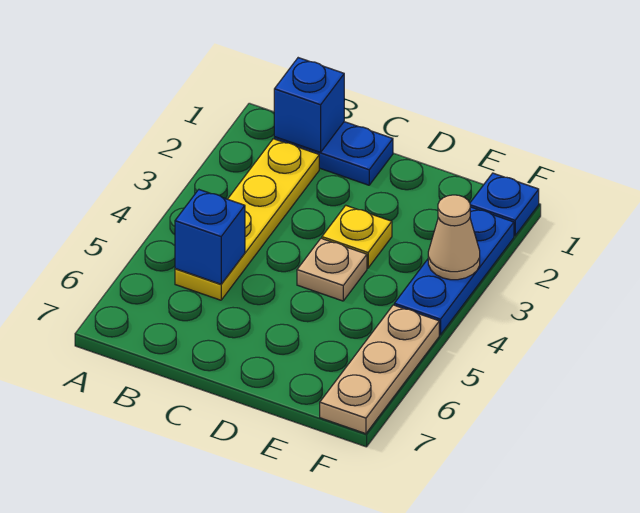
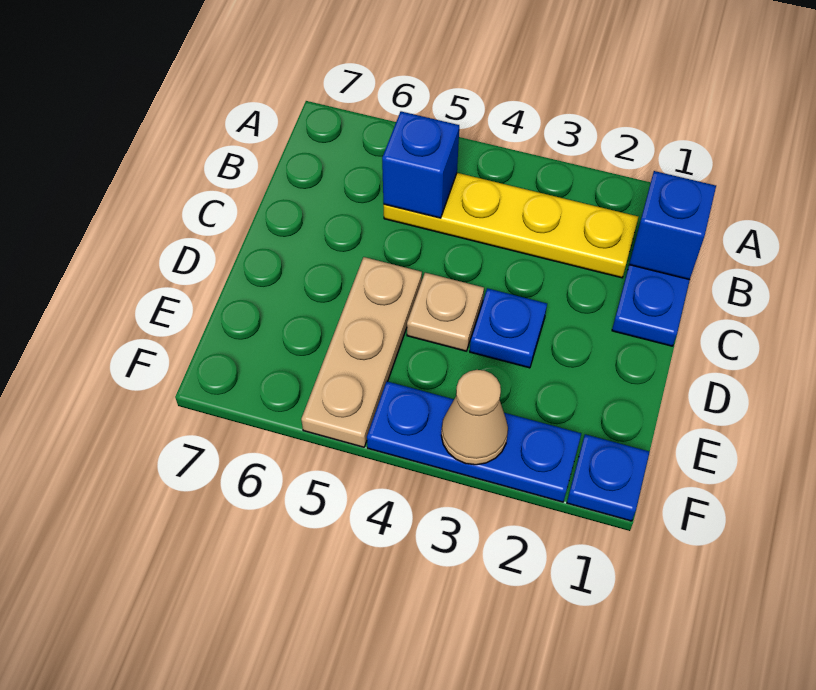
yellow 1x1 plate [322,205,392,268] -> blue 1x1 plate [470,288,547,368]
tan 1x3 plate [320,305,439,434] -> tan 1x3 plate turned to [301,257,422,447]

